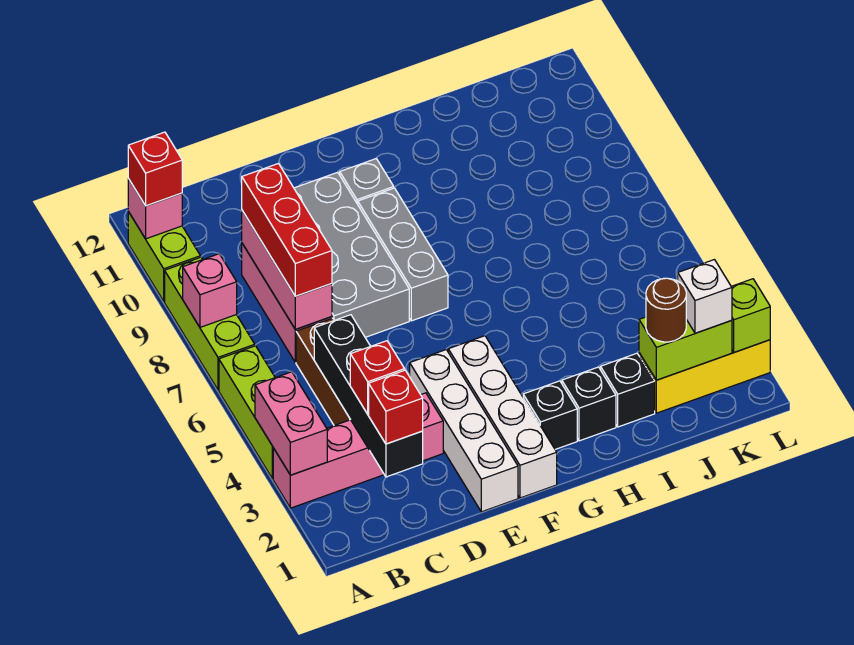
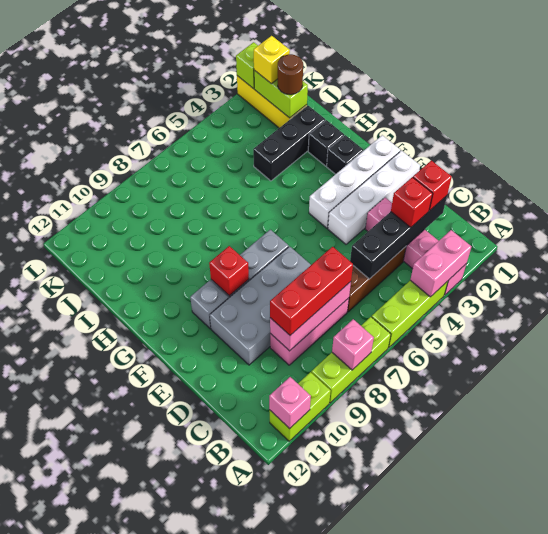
red 1x1 brick [128,132,182,206] -> red 1x1 brick moved to [209,246,249,296]
black 1x1 brick [601,353,655,427] -> black 1x3 brick [253,105,325,181]
white 1x1 brick [678,260,732,333] -> yellow 1x1 brick [254,36,290,84]

